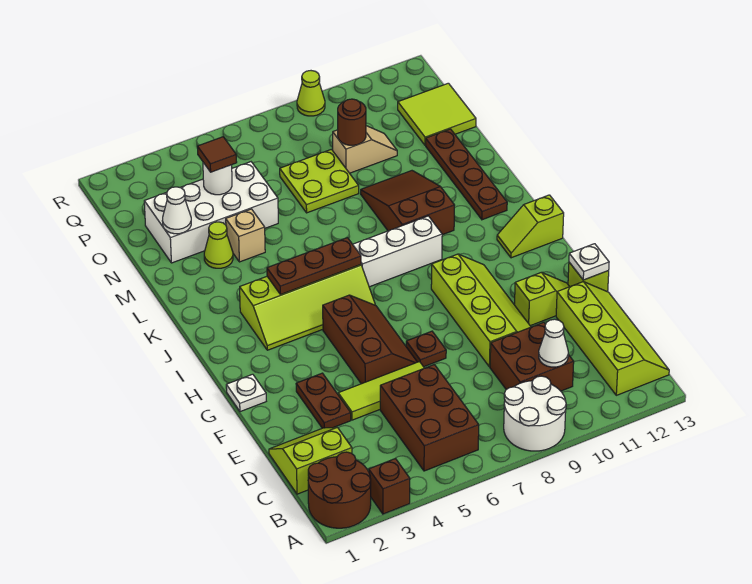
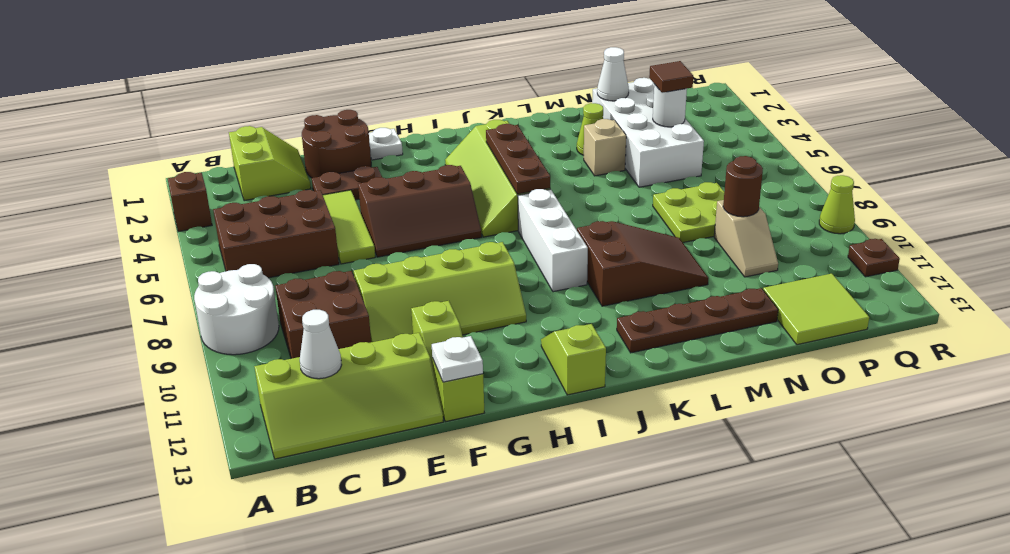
brown 2x2 round brick [308,452,371,528] -> brown 2x2 round brick moved to [302,110,371,178]
white 1x1 cone [539,319,568,367] -> white 1x1 cone moved to [300,310,342,379]
brown 1x1 plate [406,331,446,367] -> brown 1x1 plate moved to [848,239,900,277]

